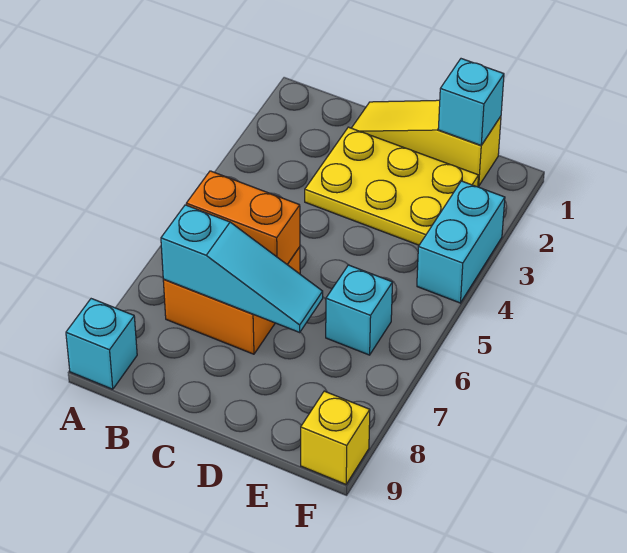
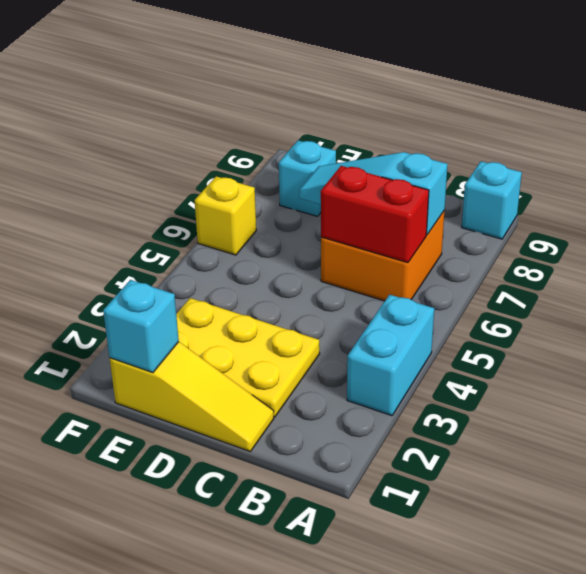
orange 1x2 brick [186,171,300,264] -> red 1x2 brick [321,166,429,263]
cyan 1x1 brick [326,265,393,355] -> cyan 1x1 brick moved to [279,140,336,216]
cyan 1x2 brick [417,181,505,303] -> cyan 1x2 brick moved to [347,295,434,416]
yellow 1x1 brick [301,391,370,484] -> yellow 1x1 brick moved to [195,176,256,255]

